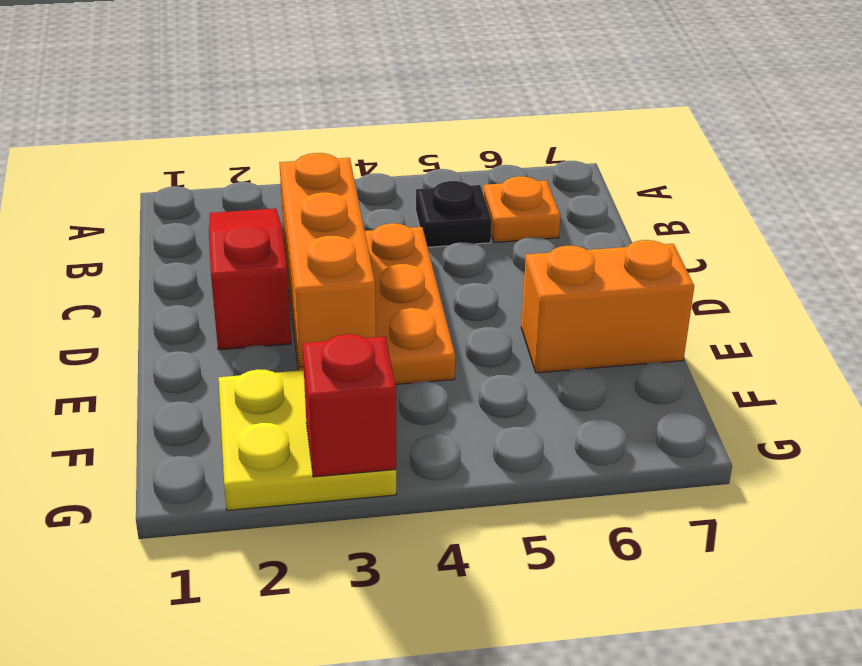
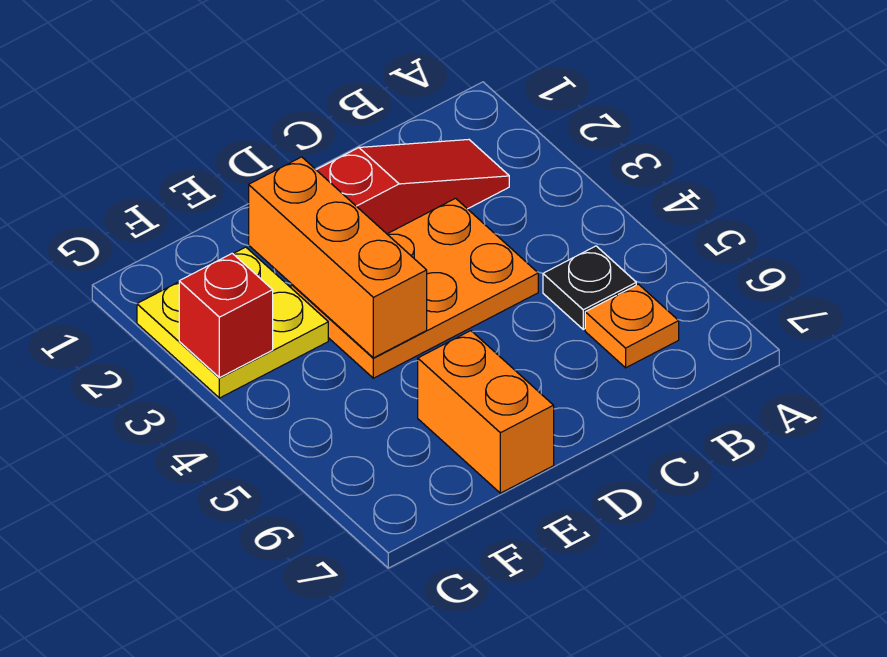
orange 1x3 brick [279,153,376,367] -> orange 1x3 brick turned to [249,157,427,358]

